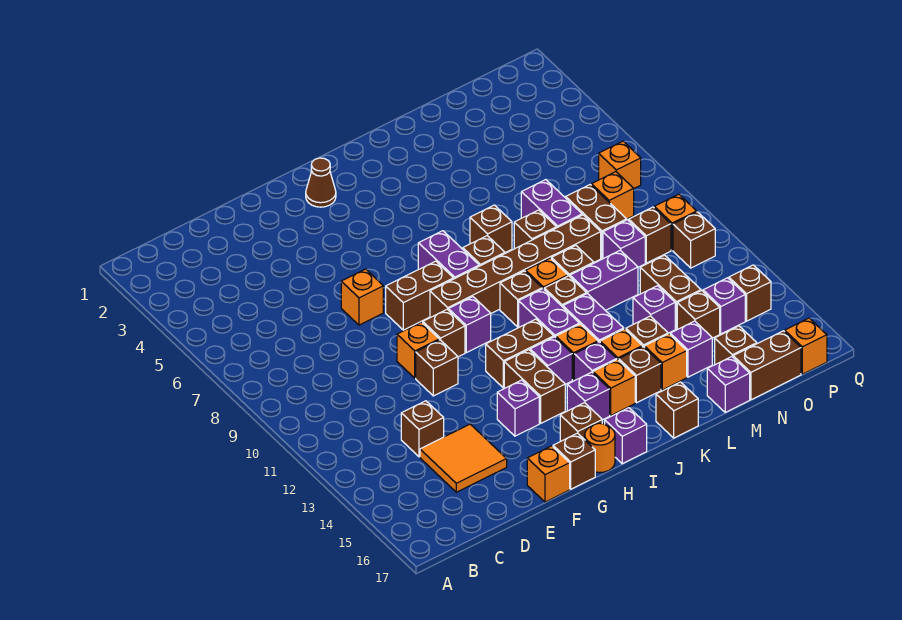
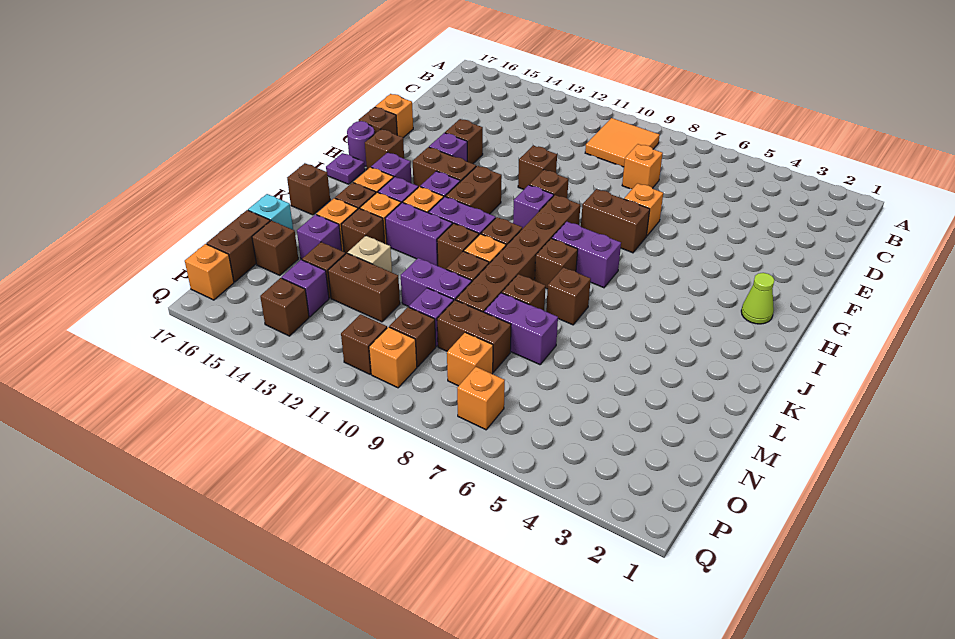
brown 1x1 brick [401,401,444,457] -> brown 1x1 brick moved to [445,119,483,164]
orange 2x2 tile [420,424,507,492] -> orange 2x2 tile moved to [585,118,660,167]
orange 1x1 brick [397,322,439,378] -> orange 1x1 brick moved to [622,144,663,189]
brown 1x2 brick [386,261,454,330] -> brown 1x2 brick turned to [581,189,650,253]
brown 1x1 cone [306,158,336,207] -> lime 1x1 cone [741,273,774,324]
orange 1x1 round brick [585,423,615,473] -> purple 1x1 round brick [347,121,374,166]
purple 1x1 brick [605,408,647,464] -> purple 1x1 plate [326,153,365,184]
purple 1x2 brick [570,250,638,311] -> purple 1x2 brick turned to [401,258,472,307]
purple 1x1 brick [633,286,675,333] -> tan 1x1 brick [348,236,392,272]
purple 1x1 brick [707,357,750,412] -> cyan 1x1 brick [248,194,293,230]

